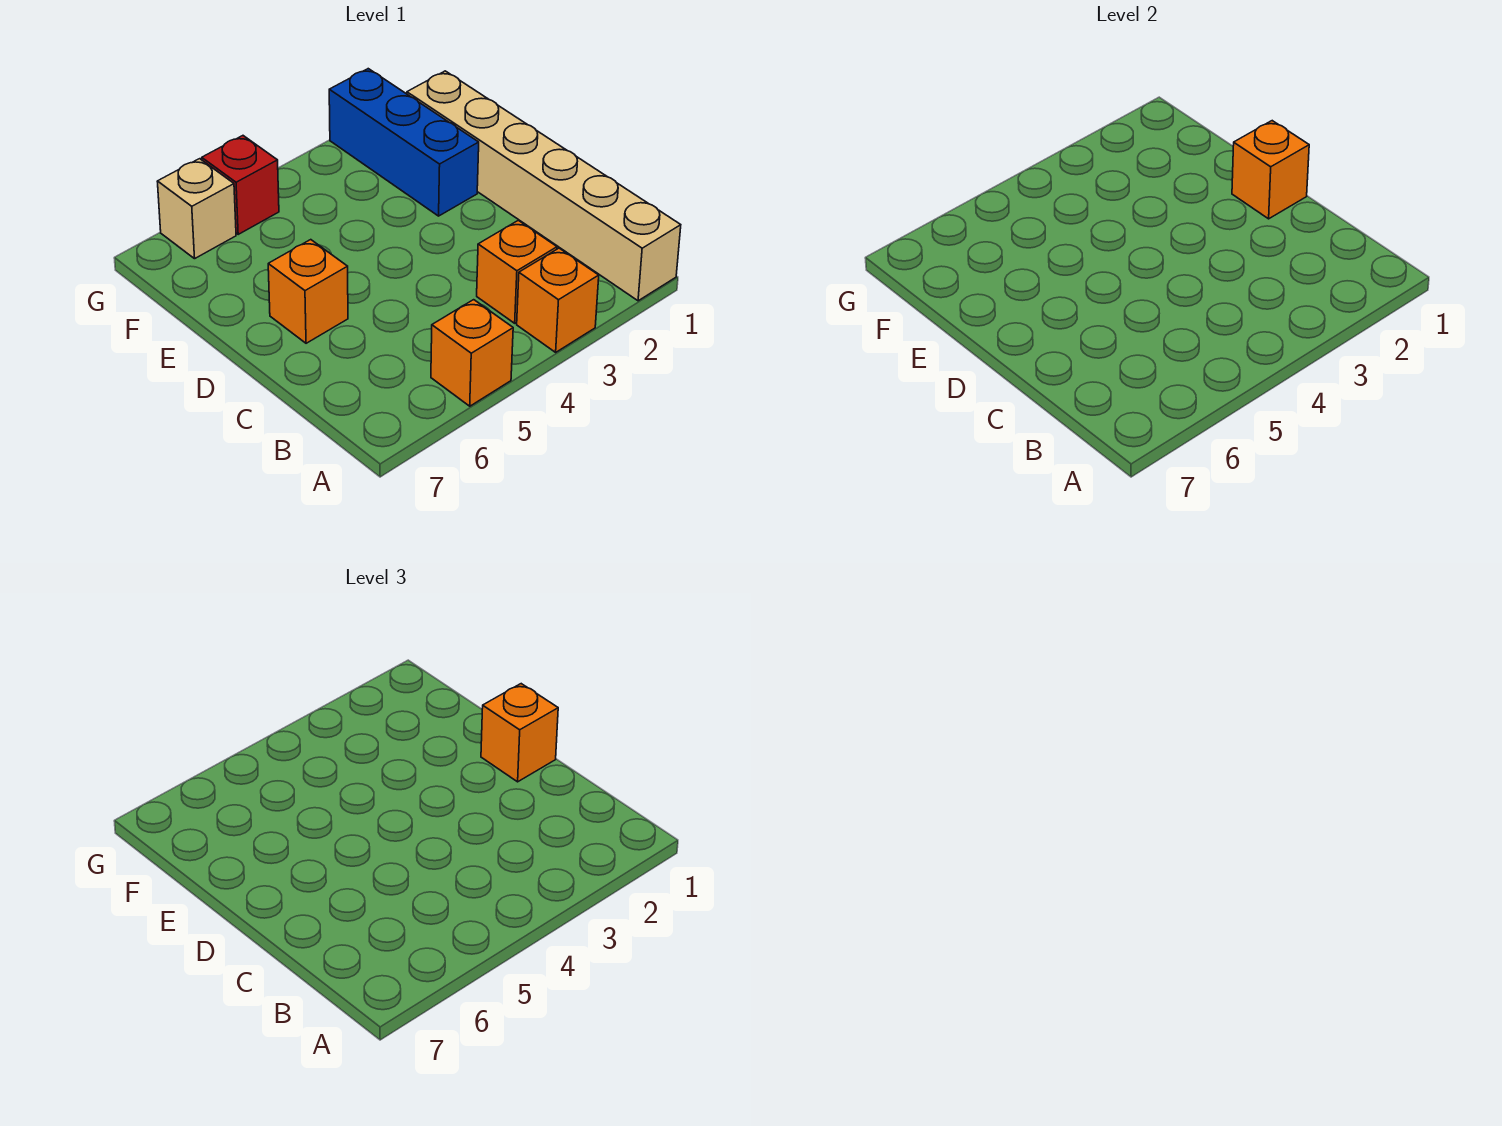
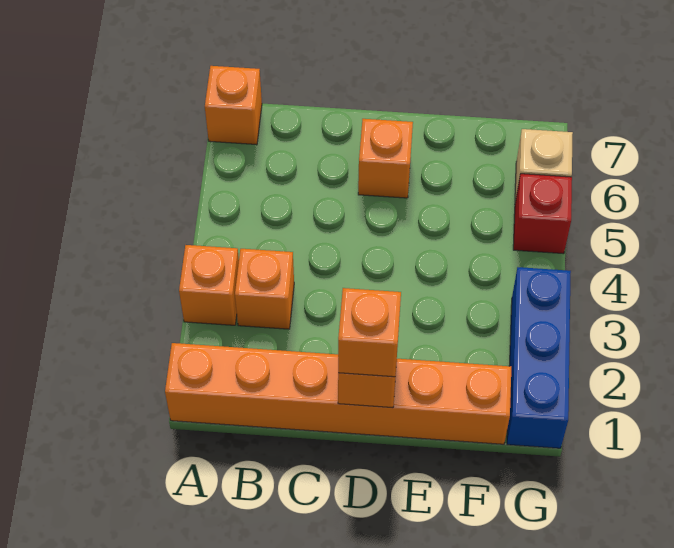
tan 1x6 brick [407,71,681,301] -> orange 1x6 brick [165,343,511,444]
orange 1x1 brick [431,300,513,406] -> orange 1x1 brick moved to [205,66,262,144]
blue 1x3 brick [329,69,479,216] -> blue 1x3 brick turned to [507,267,571,448]

